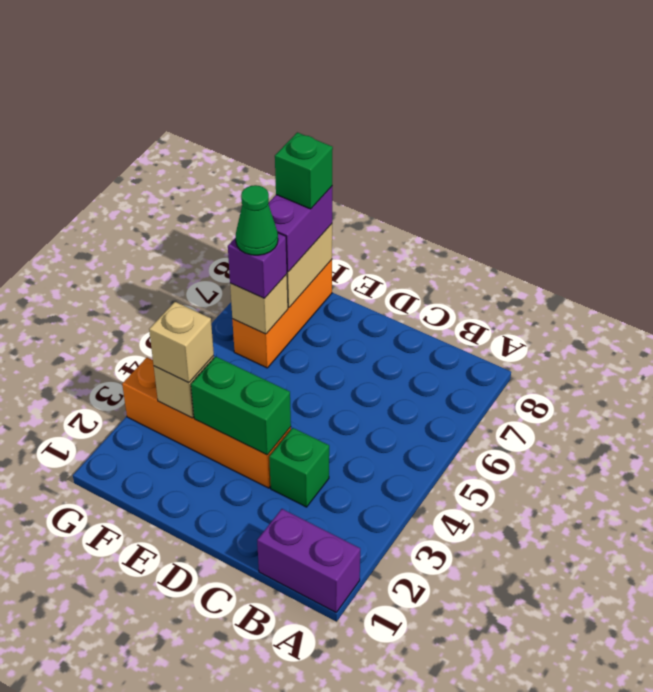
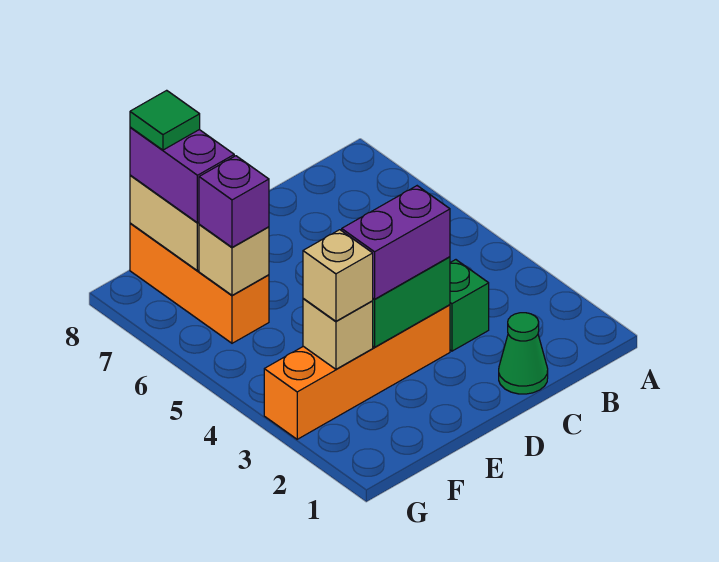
purple 1x2 brick [257,509,360,612] -> purple 1x2 brick moved to [342,186,450,299]
green 1x1 cone [236,185,278,255] -> green 1x1 cone moved to [499,313,548,394]
green 1x1 brick [275,132,333,209] -> green 1x1 tile [130,90,200,150]

